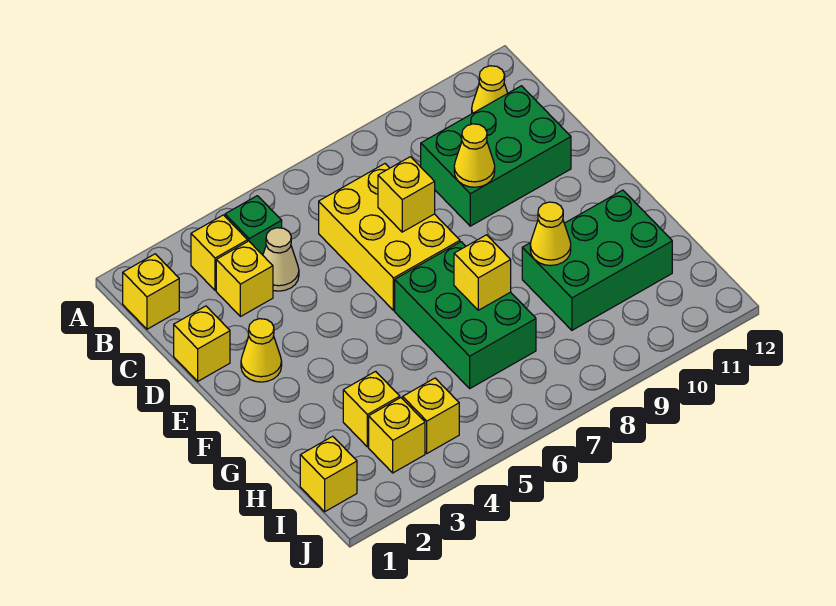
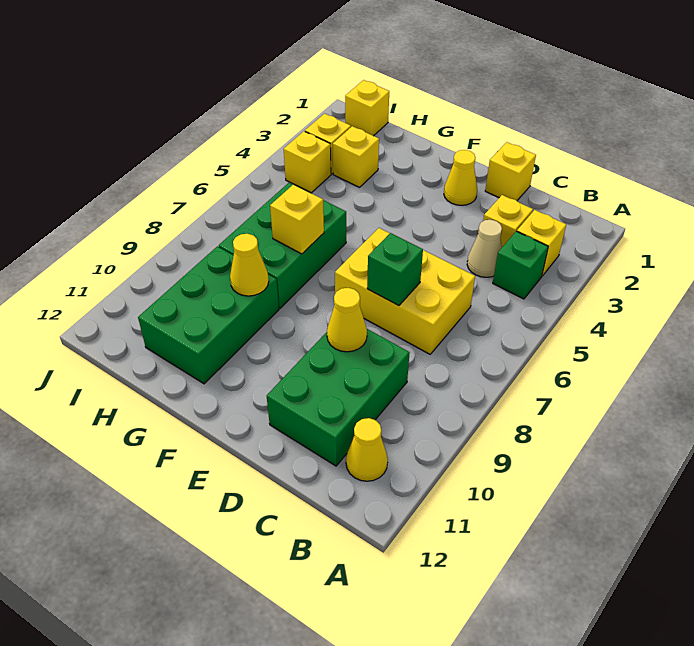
yellow 1x1 brick [123,254,179,329] -> none
yellow 1x1 brick [378,157,435,232] -> green 1x1 brick [367,233,423,306]
green 2x3 brick [395,242,536,388] -> green 2x3 brick turned to [219,183,346,308]

